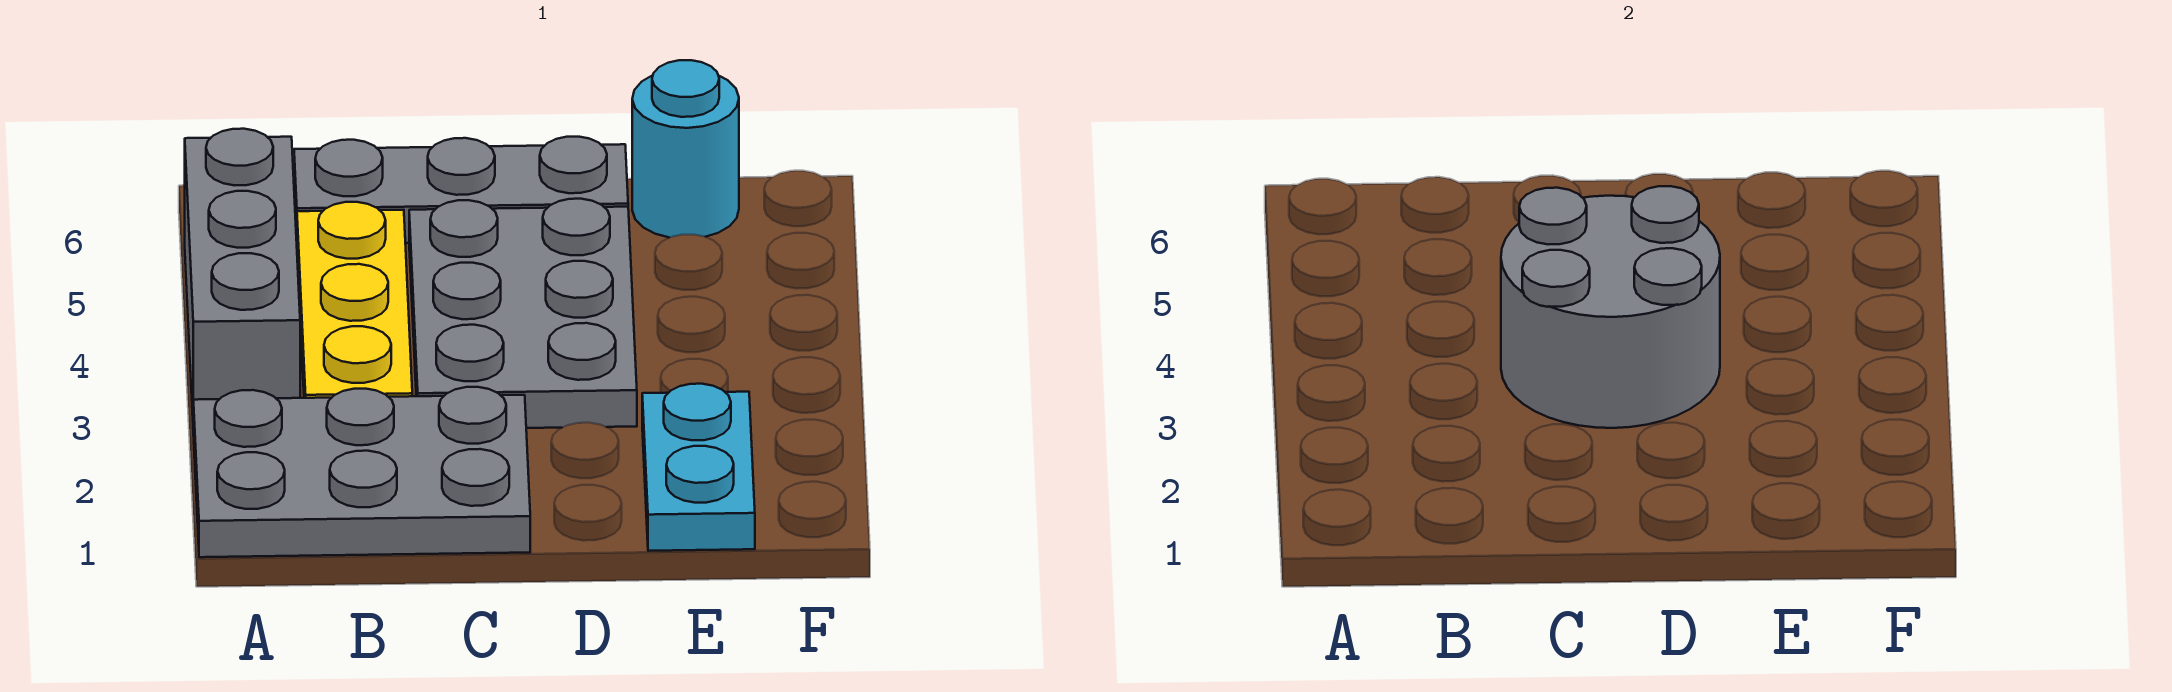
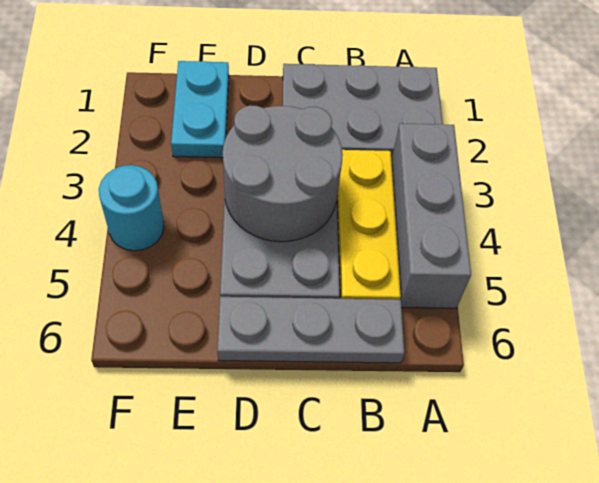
cyan 1x1 round brick [632,60,739,238] -> cyan 1x1 round brick moved to [99,165,164,251]

